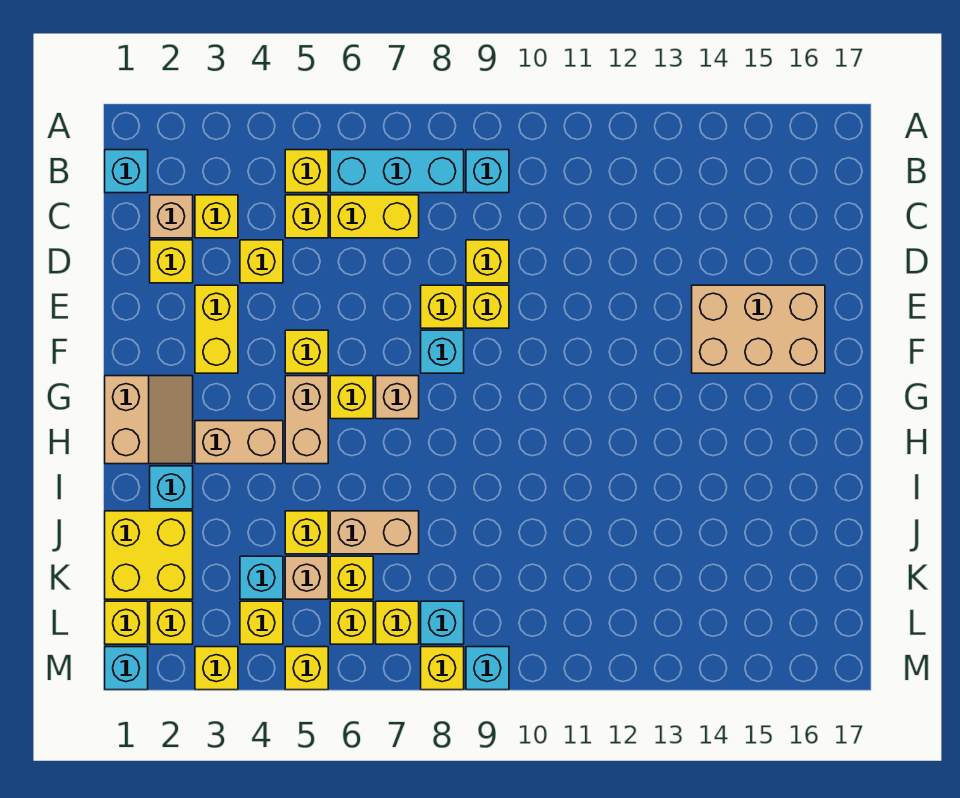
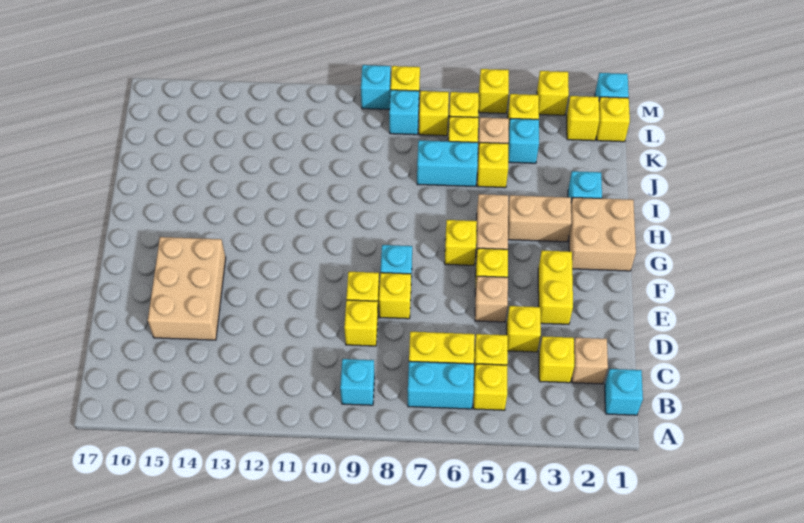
cyan 1x3 brick [330,150,464,193] -> cyan 1x2 brick [408,361,474,409]
yellow 1x1 brick [150,240,193,283] -> none
tan 2x3 brick [692,285,825,373] -> tan 2x3 brick turned to [148,237,226,340]
tan 2x2 slope [105,376,193,464] -> tan 2x2 brick [569,198,636,271]
tan 1x1 brick [376,376,419,419] -> tan 1x1 brick moved to [475,276,508,322]
yellow 2x2 brick [105,511,193,599] -> none
tan 1x2 brick [330,511,419,554] -> cyan 1x2 brick [417,140,478,187]

